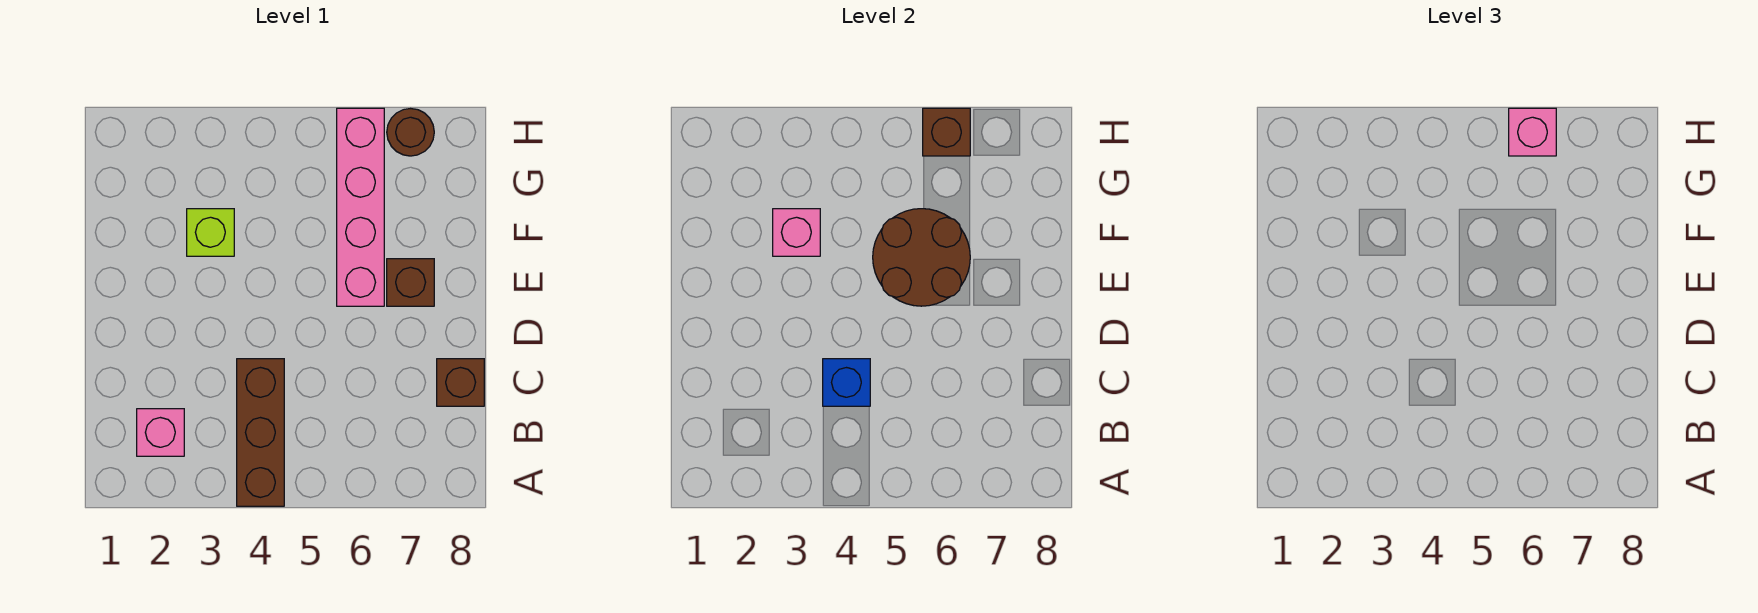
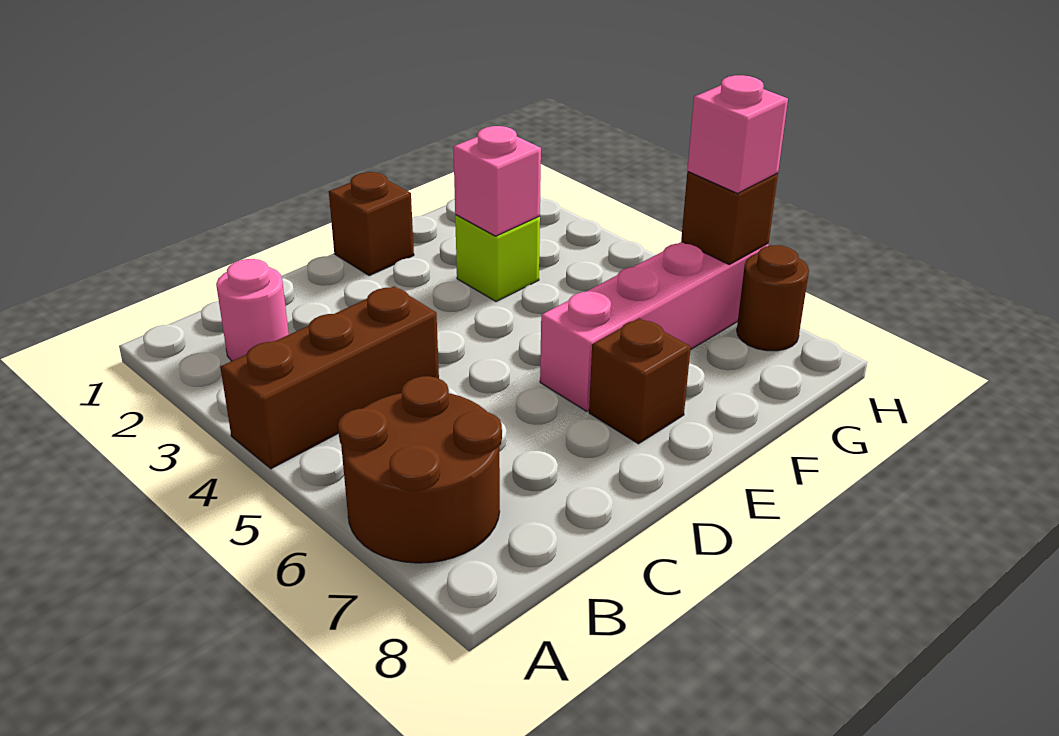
pink 1x1 brick [137,409,184,456] -> pink 1x1 round brick [216,259,289,361]
blue 1x1 brick [823,359,870,406] -> none
brown 1x1 brick [437,359,484,406] -> brown 1x1 brick moved to [329,172,414,275]
brown 2x2 round brick [873,209,970,306] -> brown 2x2 round brick moved to [338,376,502,563]

